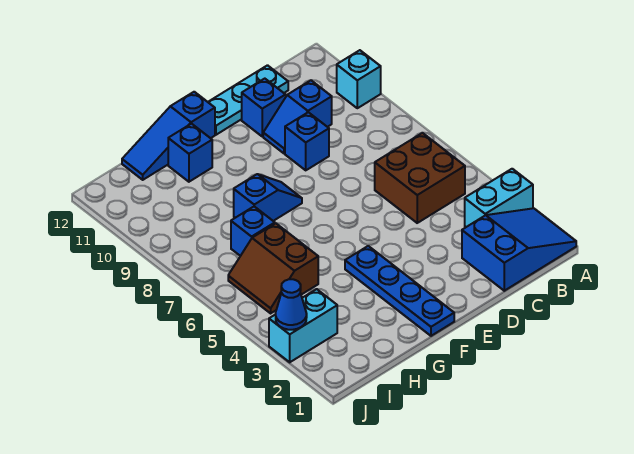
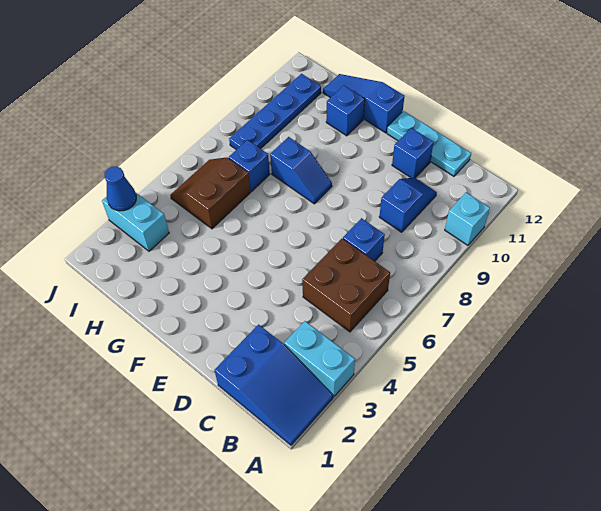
blue 1x2 slope [263,81,332,153] -> blue 1x2 slope turned to [379,178,437,232]
blue 1x1 brick [285,112,329,170] -> blue 1x1 brick moved to [343,218,385,261]
blue 1x4 plate [345,246,454,336] -> blue 1x4 plate moved to [229,74,321,150]

